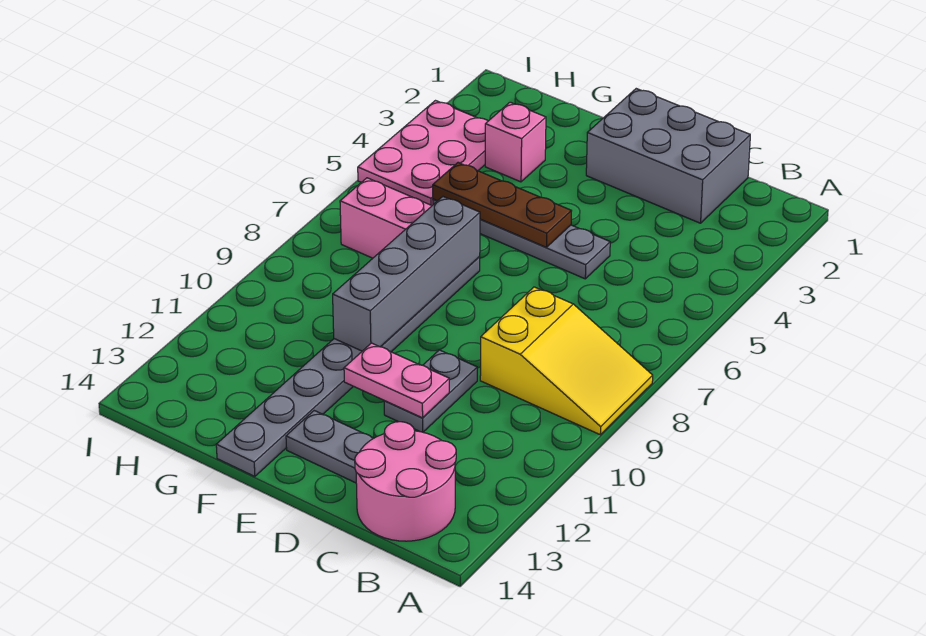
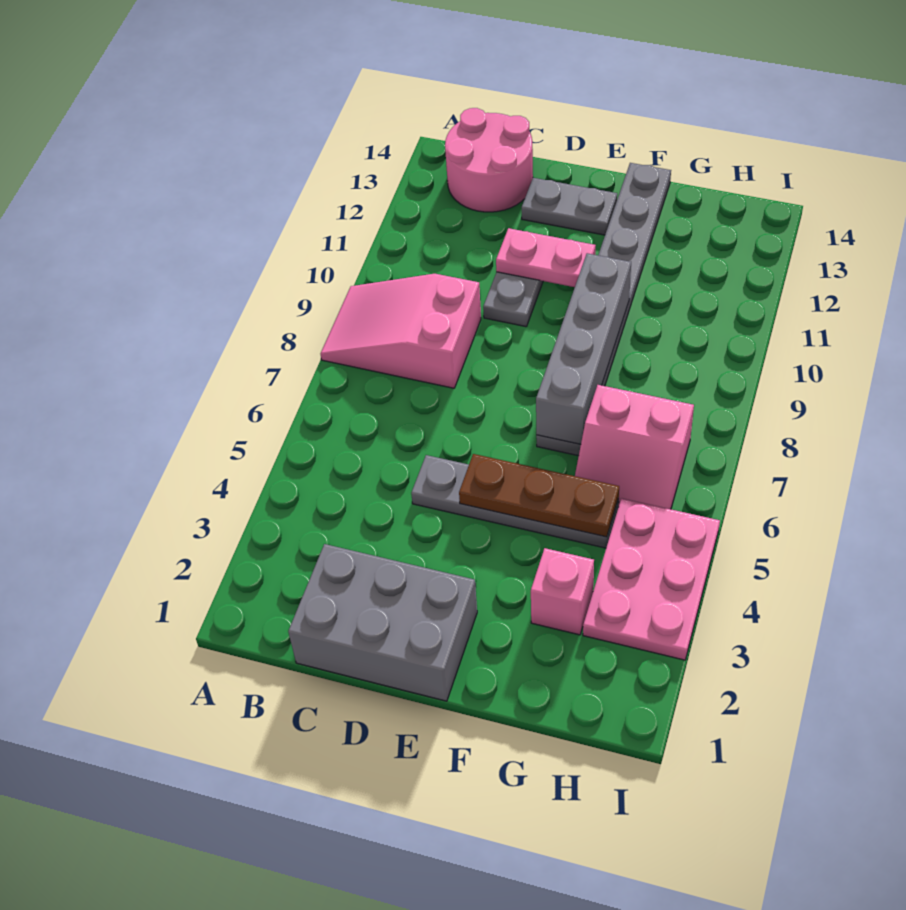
yellow 2x3 slope [480,287,653,435] -> pink 2x3 slope [321,274,481,388]

